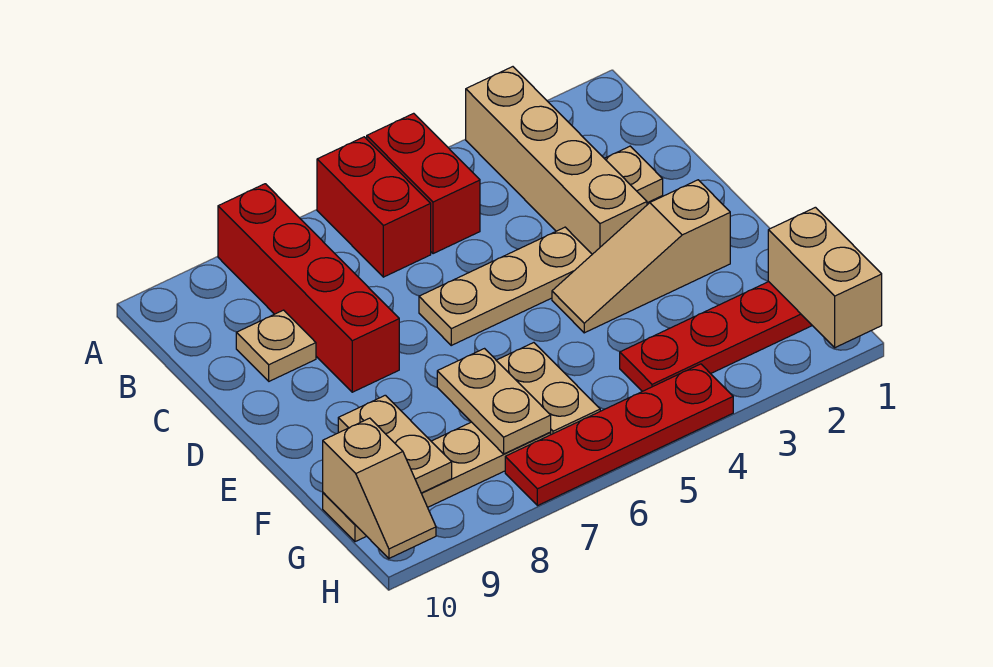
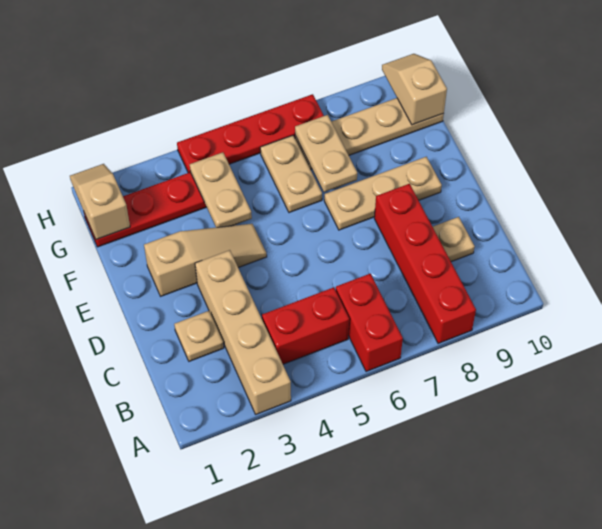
red 1x2 brick [367,113,480,254] -> red 1x2 brick turned to [262,287,349,364]
tan 1x3 plate [419,227,592,345] -> tan 1x3 plate moved to [324,157,442,230]
tan 1x2 plate [338,395,452,493] -> tan 1x2 plate moved to [190,152,252,227]
tan 1x2 brick [768,207,882,348] -> tan 1x2 slope [70,164,130,240]

